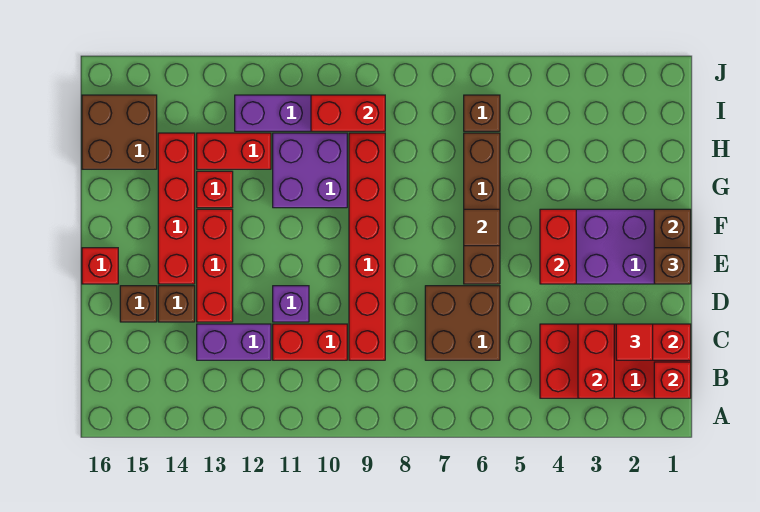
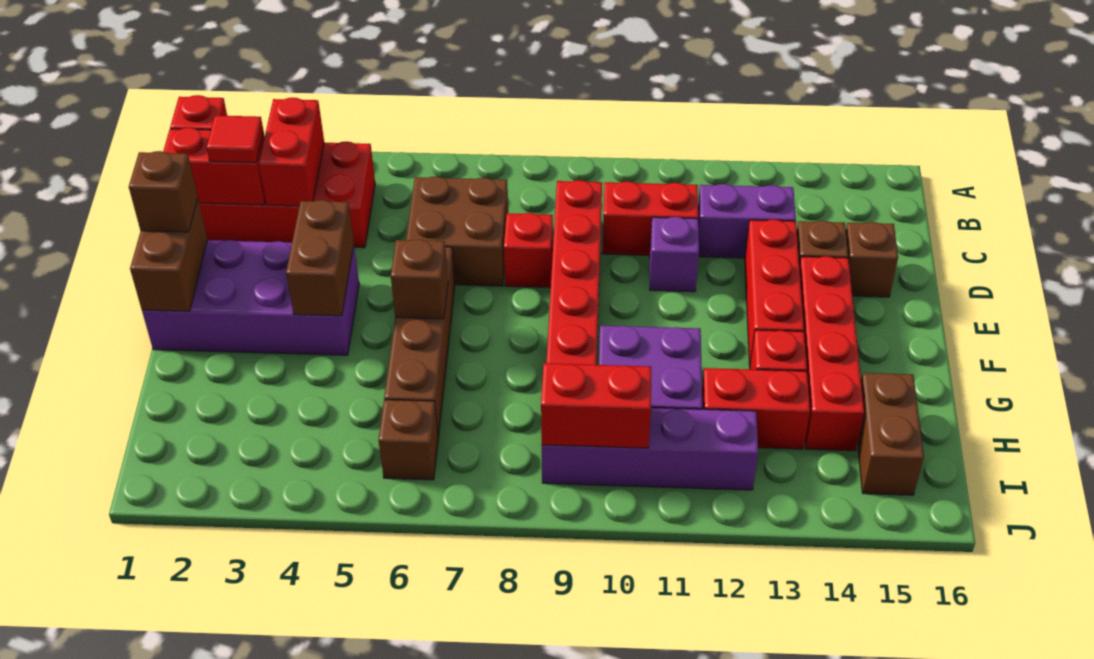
red 1x2 brick [540,209,576,284] -> brown 1x2 brick [286,200,354,316]
red 1x1 brick [82,248,118,284] -> red 1x1 brick moved to [504,213,553,288]
brown 1x1 tile [464,209,500,246] -> brown 1x1 brick [391,239,448,319]
brown 2x2 brick [82,95,157,169] -> brown 1x2 brick [858,373,924,495]

